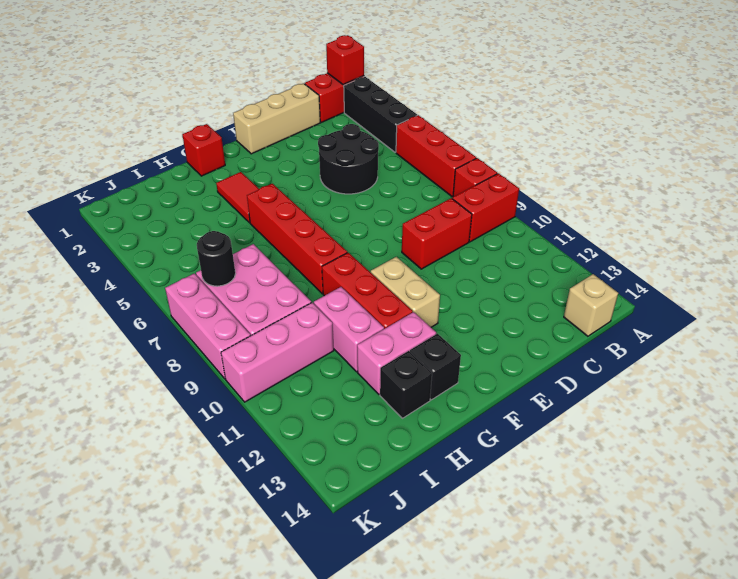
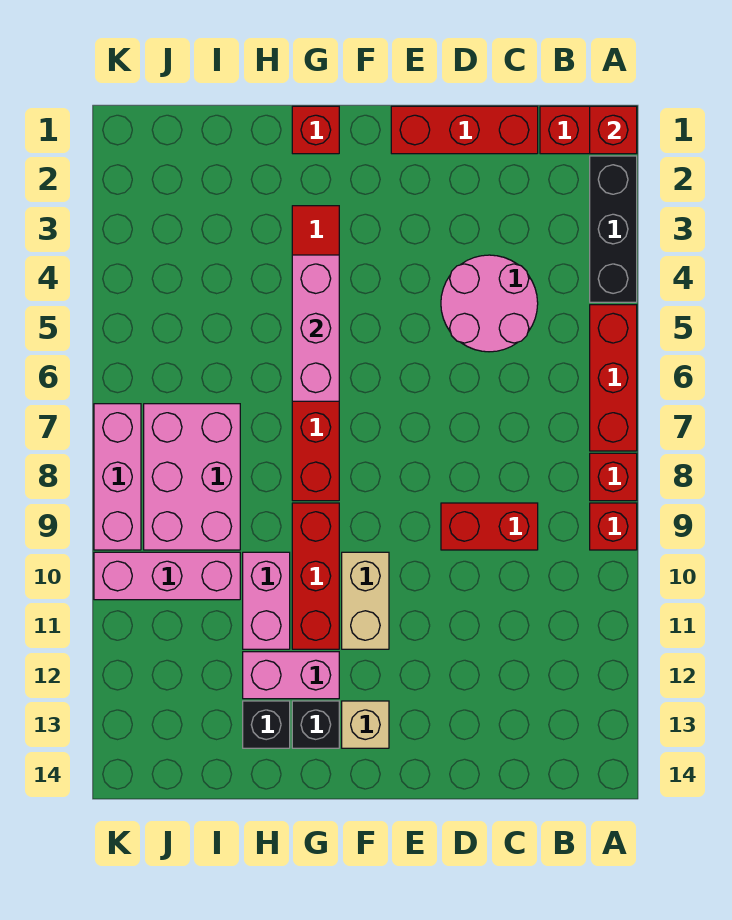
red 1x2 brick [452,173,519,242] -> red 1x1 brick [590,503,637,550]
tan 1x1 brick [564,274,618,336] -> tan 1x1 brick moved to [342,701,389,748]
tan 1x3 brick [233,83,320,154] -> red 1x3 brick [391,106,538,154]
black 2x2 round brick [318,124,379,194] -> pink 2x2 round brick [441,255,538,352]
none -> pink 1x3 brick [292,255,339,401]
black 1x1 round brick [197,231,235,286] -> none

